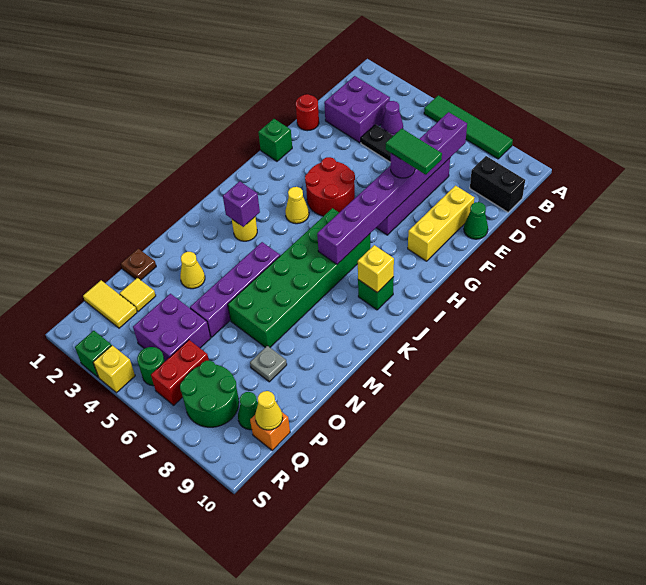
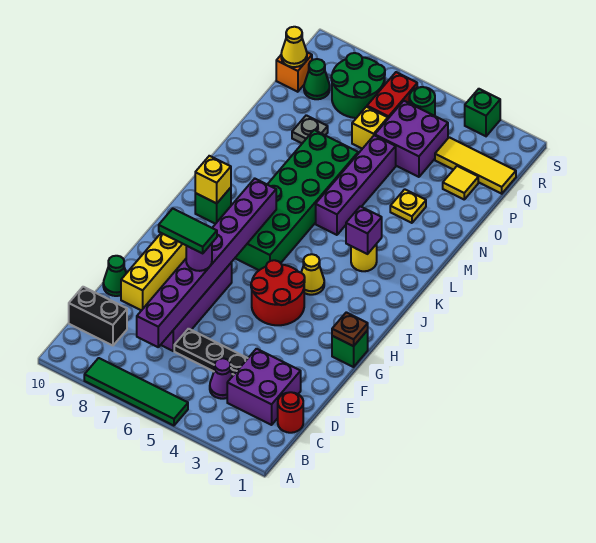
red 1x1 round brick [296,94,319,131] -> red 1x1 round brick moved to [278,392,303,433]
yellow 1x1 cone [180,252,205,289] -> yellow 1x1 plate [390,189,426,223]
brown 1x1 plate [121,249,156,280] -> brown 1x1 plate moved to [332,312,368,346]
yellow 1x2 tile [83,280,137,328] -> yellow 1x3 tile [435,137,516,194]
yellow 1x1 brick [93,345,135,393] -> yellow 1x1 brick moved to [352,107,388,149]

